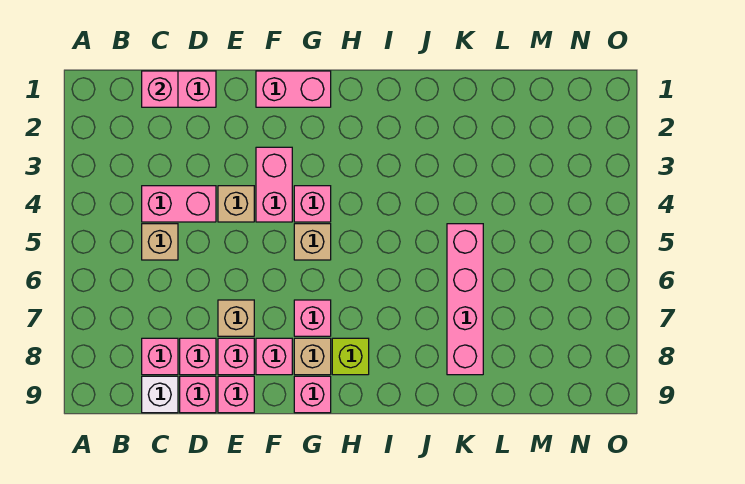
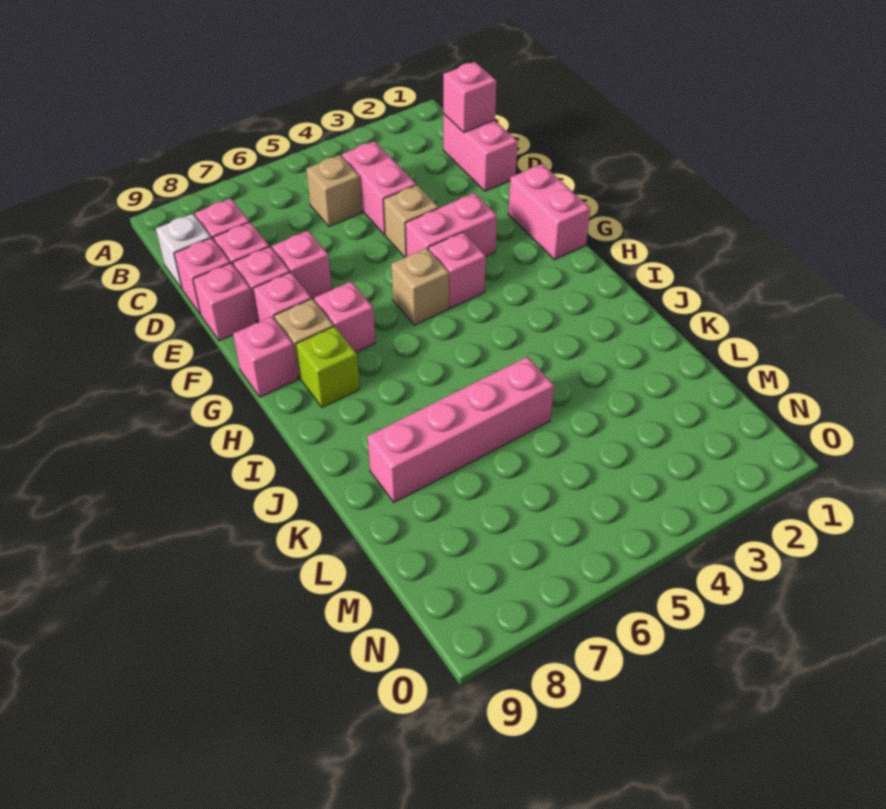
tan 1x1 brick [218,300,254,336] -> pink 1x1 brick [272,231,332,299]

